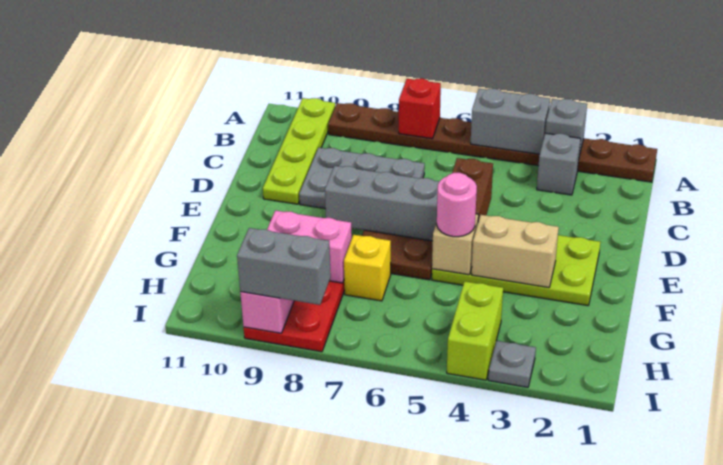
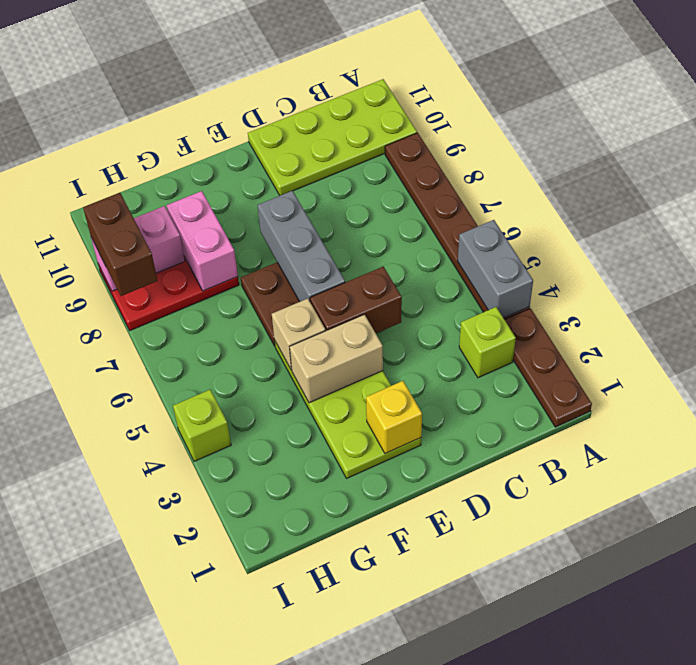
grey 1x1 brick [545,99,587,156] -> none
red 1x1 brick [399,78,441,139] -> none
lime 1x4 plate [263,98,335,204] -> lime 2x4 plate [248,79,417,195]
grey 1x1 brick [537,133,581,195] -> lime 1x1 brick [459,307,516,378]
grey 2x3 plate [299,148,425,209] -> none
tan 1x2 brick [472,215,559,288] -> tan 1x2 brick turned to [290,314,383,403]
pink 1x1 round brick [437,173,477,237] -> none
yellow 1x1 brick [344,235,391,301] -> yellow 1x1 brick moved to [366,381,422,454]
lime 1x2 brick [447,281,503,380] -> lime 1x1 brick [173,390,231,461]
grey 1x1 plate [488,341,536,387] -> none
grey 1x2 brick [237,228,331,305] -> brown 1x2 brick [83,193,158,296]

